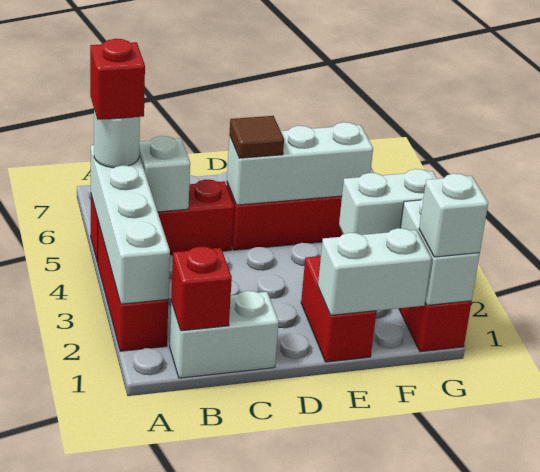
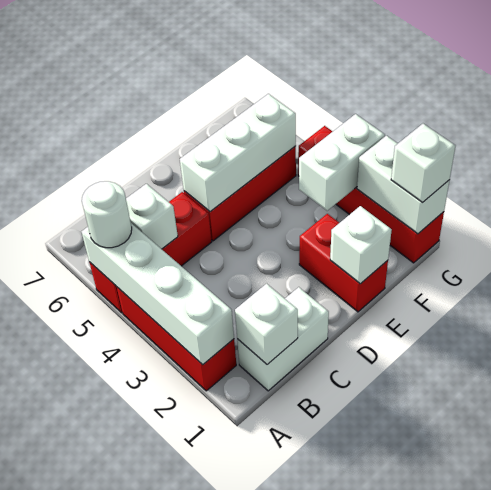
red 1x1 brick [90,39,145,120] -> none
red 1x1 brick [171,246,232,331] -> white 1x1 brick [235,284,298,365]
brown 1x1 tile [229,116,284,158] -> none
white 1x2 brick [318,228,431,315] -> white 1x1 brick [330,206,392,284]

